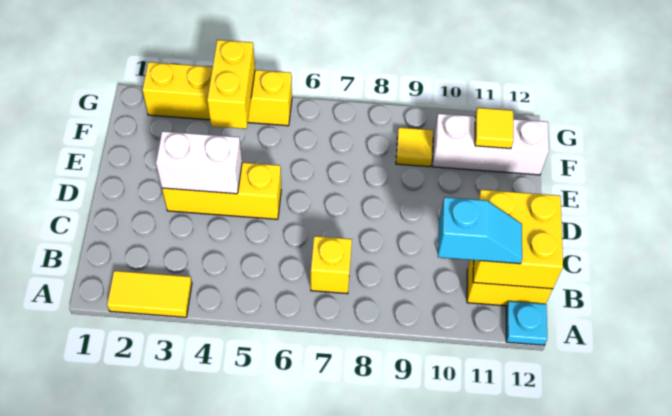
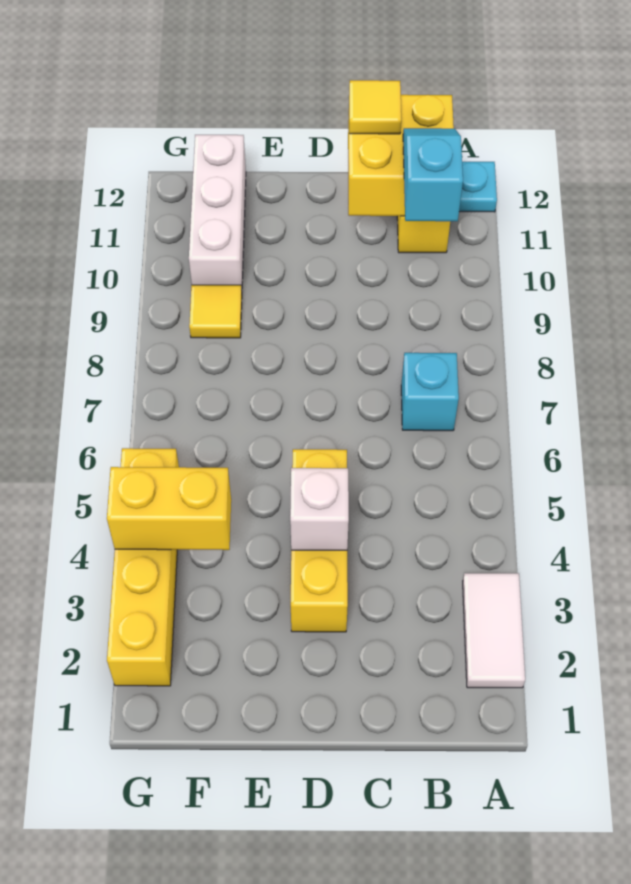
yellow 1x2 tile [107,271,192,317] -> white 1x2 tile [463,573,525,688]
yellow 1x1 brick [311,236,352,294] -> cyan 1x1 brick [401,353,459,431]
white 1x2 brick [156,131,242,194] -> white 1x1 brick [290,468,349,550]
yellow 1x1 tile [475,108,513,149] -> yellow 1x1 tile moved to [349,80,401,134]

